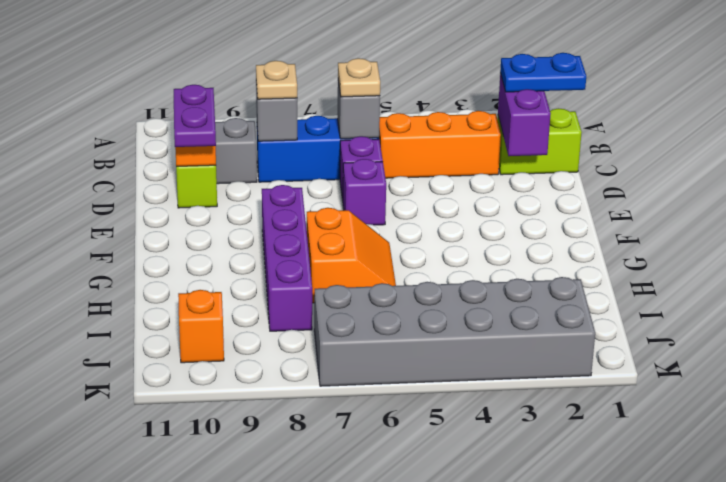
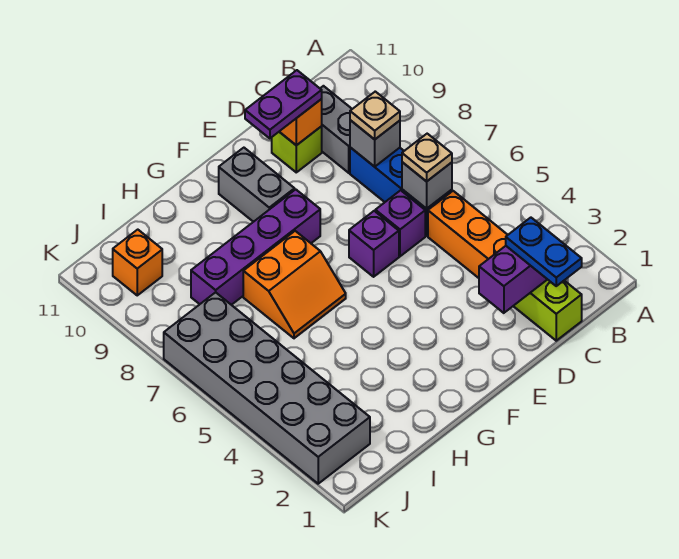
none -> grey 1x2 brick [219,148,295,222]

